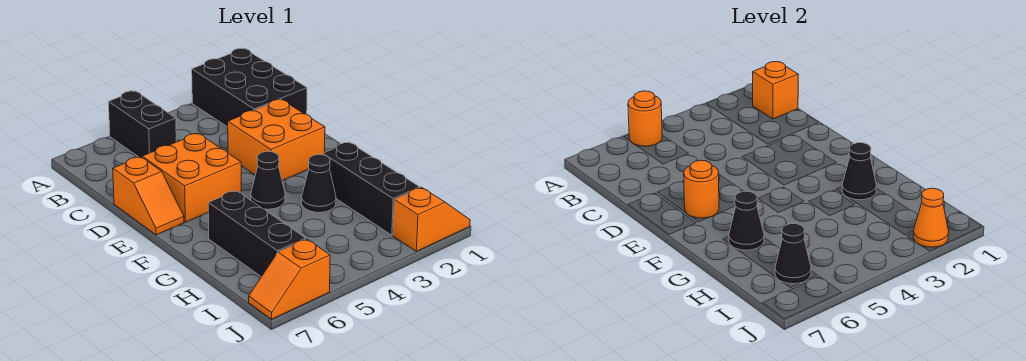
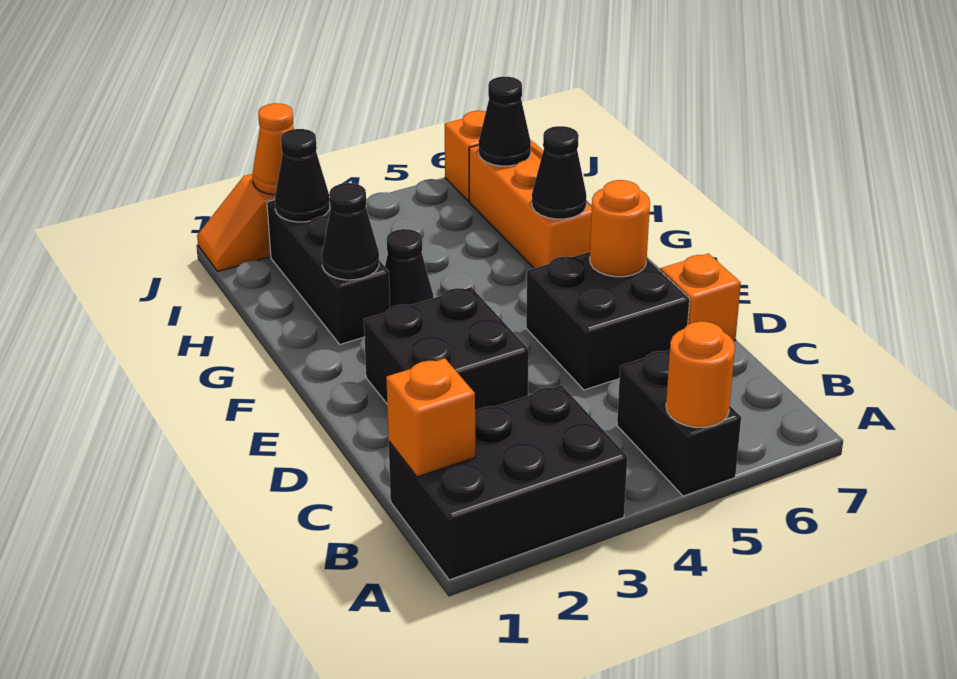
black 2x3 brick [192,48,307,127] -> black 2x3 brick turned to [389,385,627,580]
orange 2x2 brick [228,100,325,181] -> black 2x2 brick [364,287,529,411]
orange 2x2 brick [142,133,241,222] -> black 2x2 brick [526,252,690,390]
black 1x1 cone [251,151,285,209] -> black 1x1 cone moved to [275,129,330,222]
black 1x3 brick [208,191,306,277] -> orange 1x3 brick [469,145,592,268]

